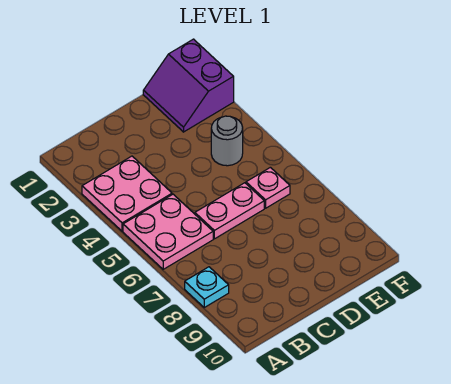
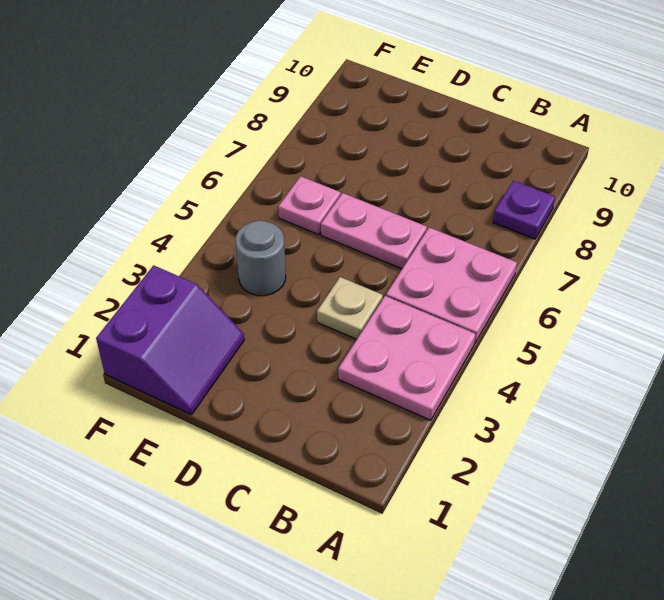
cyan 1x1 plate [185,267,229,307] -> purple 1x1 plate [493,181,555,239]
none -> tan 1x1 plate [317,277,383,339]

